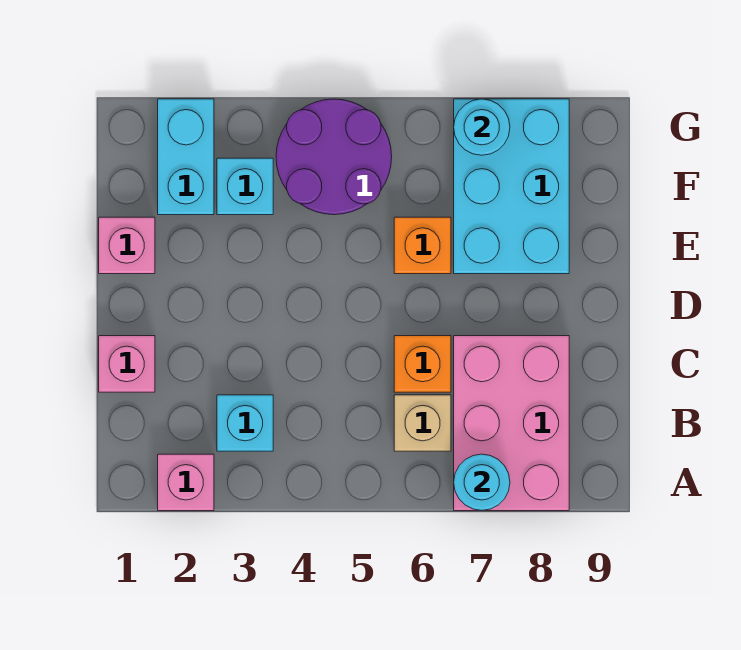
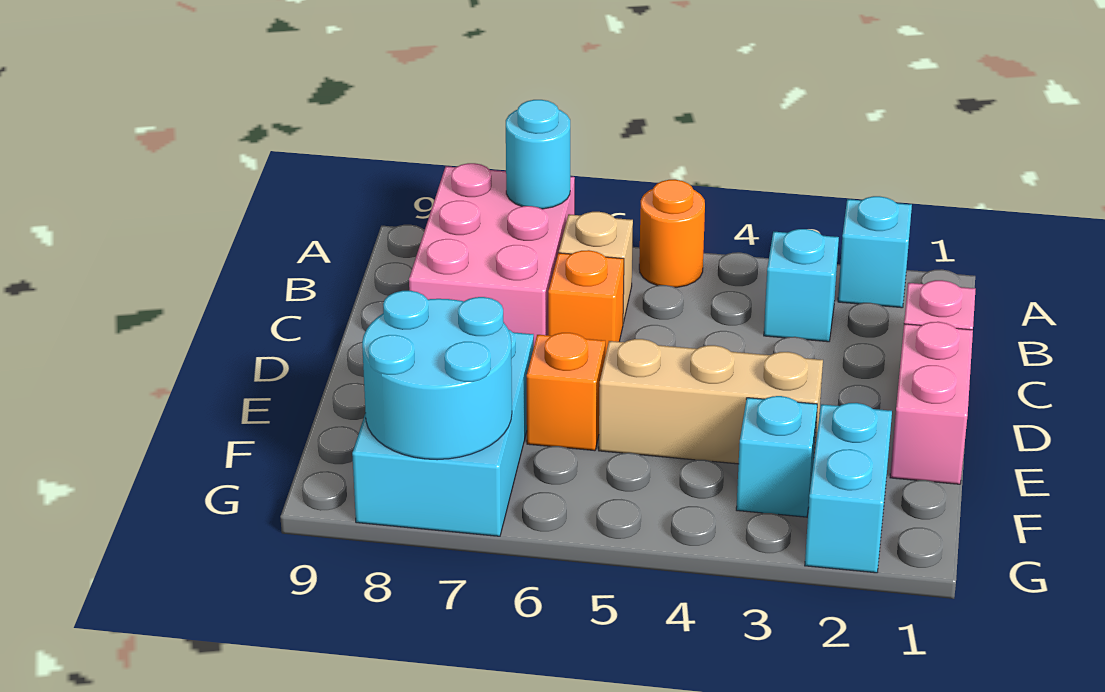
pink 1x1 brick [158,454,214,511] -> cyan 1x1 brick [838,196,912,308]
none -> orange 1x1 round brick [639,180,705,287]
pink 1x1 brick [99,217,155,274] -> pink 1x2 brick [890,322,973,484]
none -> tan 1x3 brick [599,339,823,464]
purple 2x2 round brick [276,99,392,215] -> none
cyan 1x1 round brick [454,99,510,155] -> cyan 2x2 round brick [362,291,512,460]

